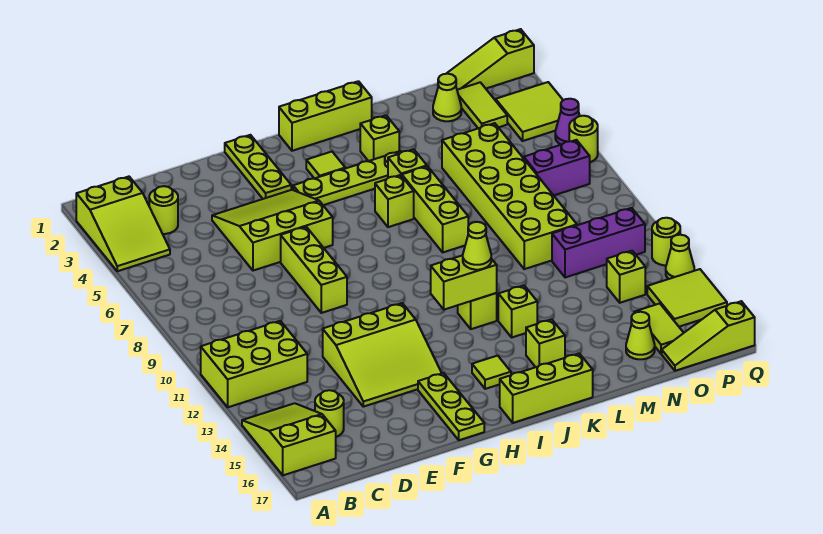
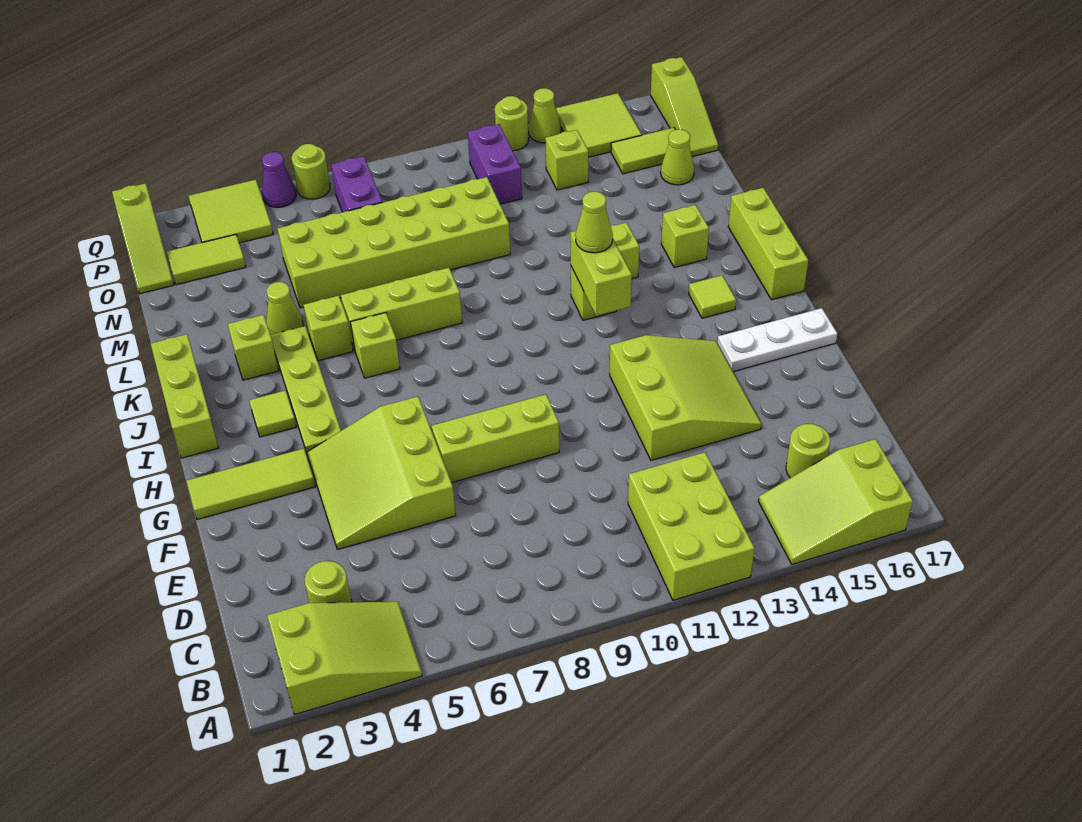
lime 1x3 plate [225,135,291,199] -> lime 1x3 tile [187,449,315,519]
lime 1x3 plate [418,373,484,440] -> white 1x3 plate [717,308,837,372]
lime 1x1 cone [433,74,461,121] -> lime 1x1 cone moved to [266,282,303,335]
purple 1x3 brick [552,208,645,277] -> purple 1x2 brick [468,124,522,204]

